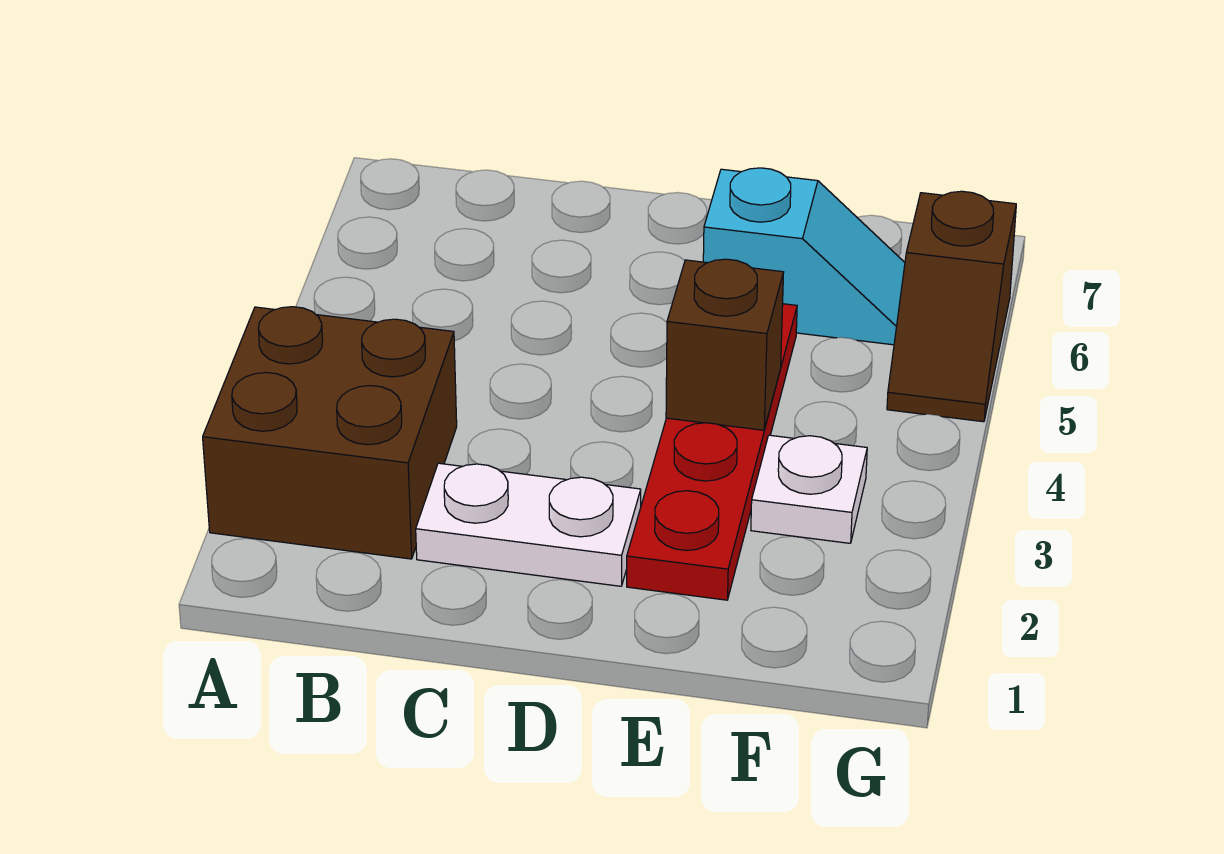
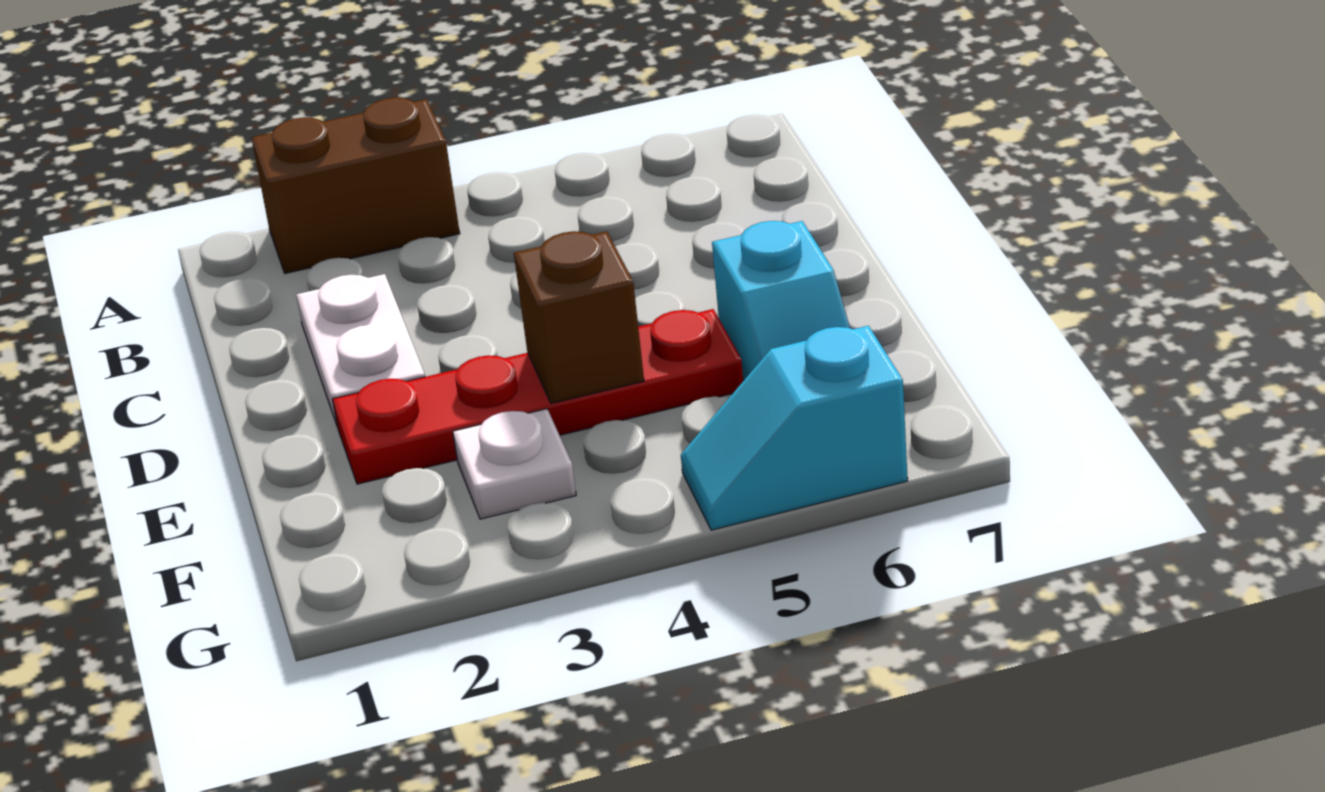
brown 2x2 brick [203,307,457,559] -> brown 1x2 brick [252,98,460,274]
brown 1x2 slope [887,191,1016,422] -> cyan 1x2 slope [681,326,908,530]

